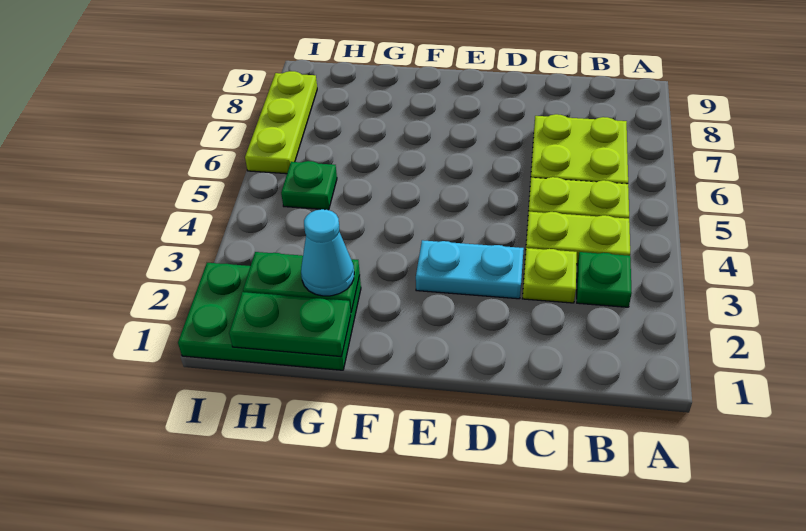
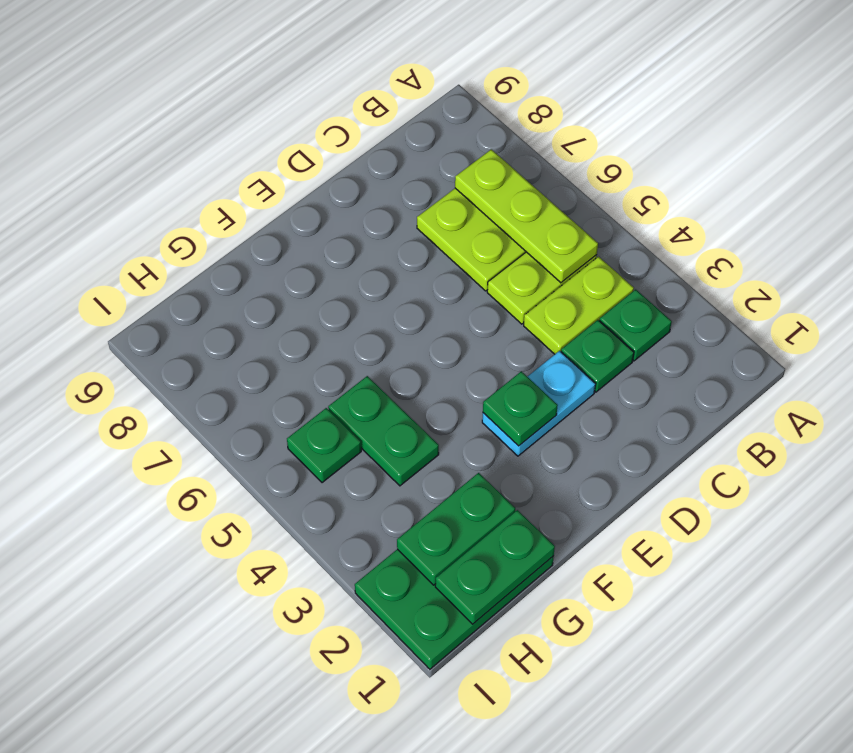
lime 1x1 plate [522,248,577,303] -> green 1x1 plate [561,320,634,392]
none -> green 1x1 plate [483,371,558,446]
cyan 1x1 cone [301,209,354,296] -> none
none -> green 1x2 plate [328,376,439,486]
lime 1x3 plate [245,71,317,174] -> lime 1x3 plate moved to [455,149,598,283]

